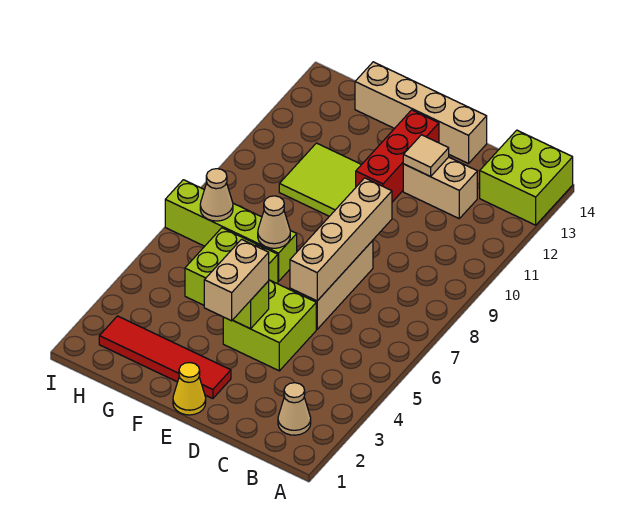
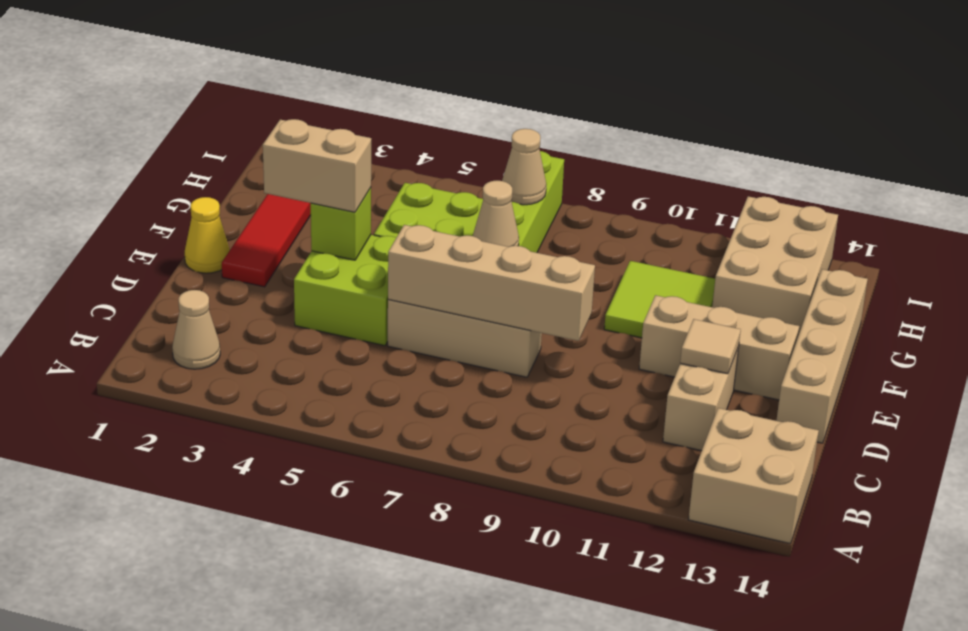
lime 2x2 brick [480,130,573,225] -> tan 2x2 brick [688,408,819,544]
red 1x3 brick [356,110,439,202] -> tan 1x3 brick [639,295,799,400]
none -> tan 2x3 brick [712,196,838,336]

